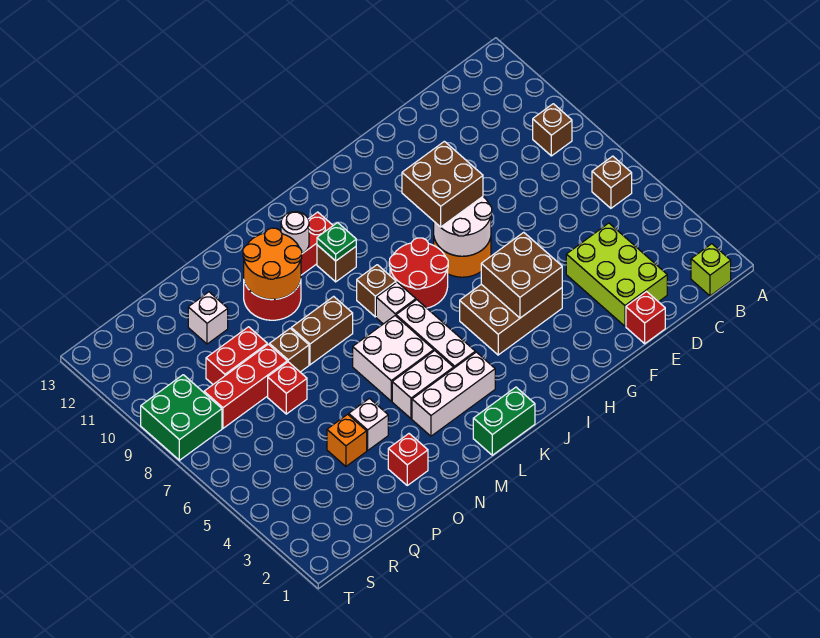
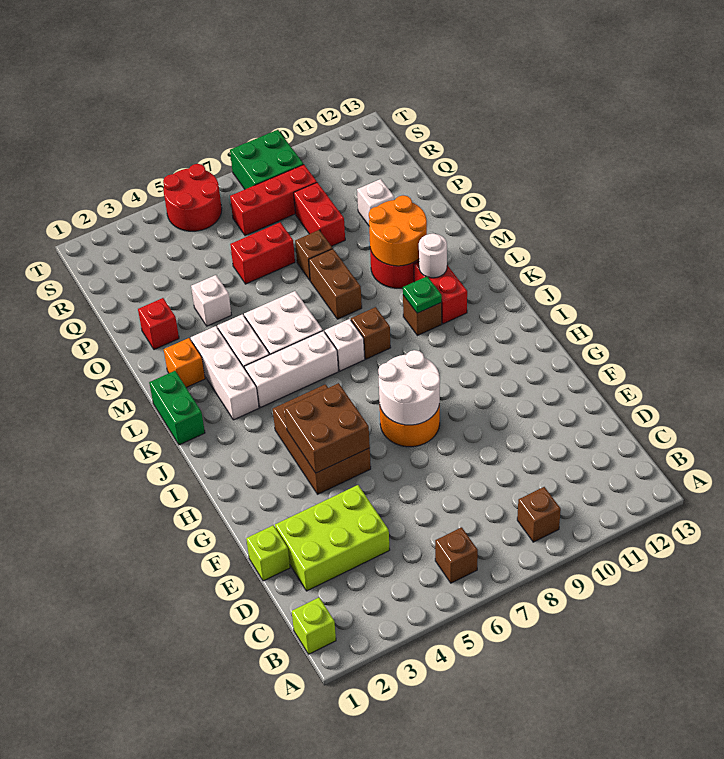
red 1x1 brick [626,292,665,344] -> lime 1x1 brick [246,525,290,581]
brown 2x2 brick [402,141,483,227] -> none
red 2x2 round brick [389,238,448,308] -> red 2x2 round brick moved to [163,164,222,231]
orange 1x1 brick [327,414,367,466] -> orange 1x1 brick moved to [164,338,205,387]
red 1x1 brick [268,362,307,414] -> red 1x2 brick [230,223,295,284]
red 1x3 brick [204,344,287,428] -> red 1x3 brick turned to [230,165,317,236]

